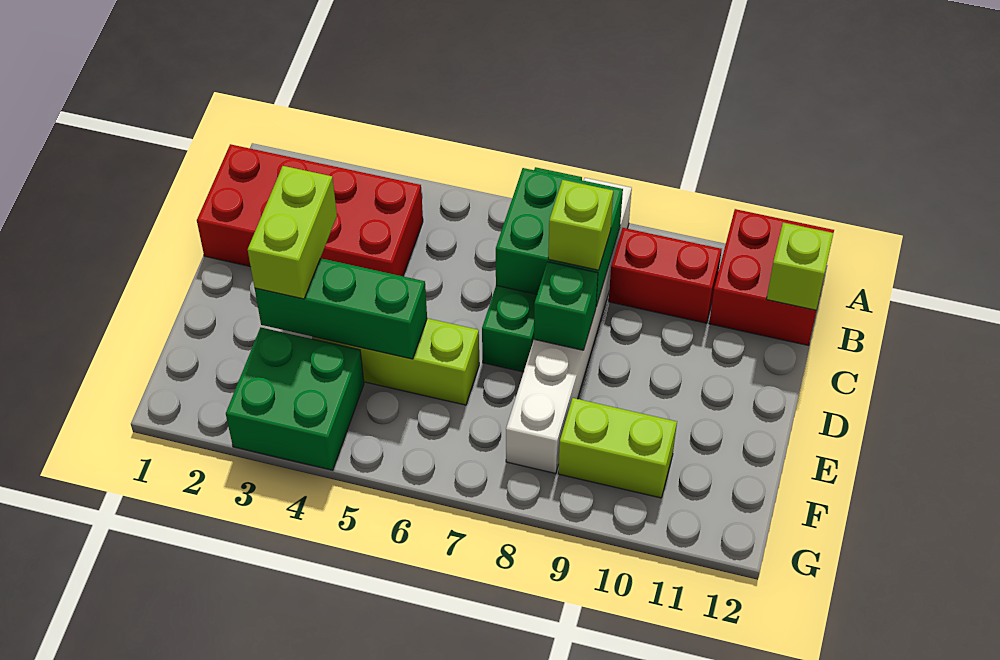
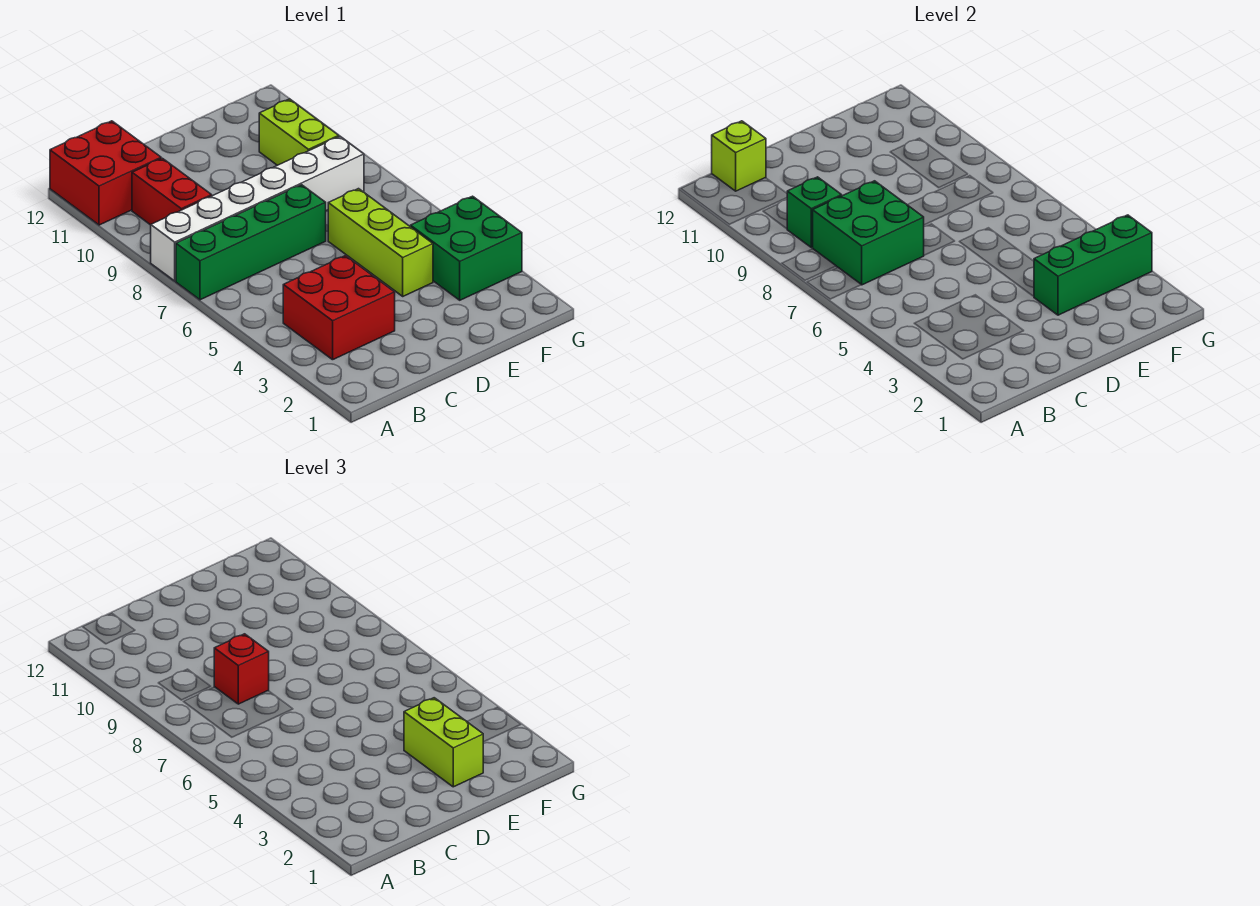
red 2x4 brick [197,144,423,276] -> red 2x2 brick [283,256,395,360]
lime 1x1 brick [548,180,613,270] -> red 1x1 brick [214,634,269,704]
lime 1x2 brick [248,166,337,299] -> lime 1x2 brick turned to [404,698,483,787]
green 1x1 brick [534,262,598,350] -> green 1x1 brick moved to [787,177,842,248]
green 1x3 brick [255,258,427,359] -> green 1x3 brick turned to [1034,215,1152,315]

